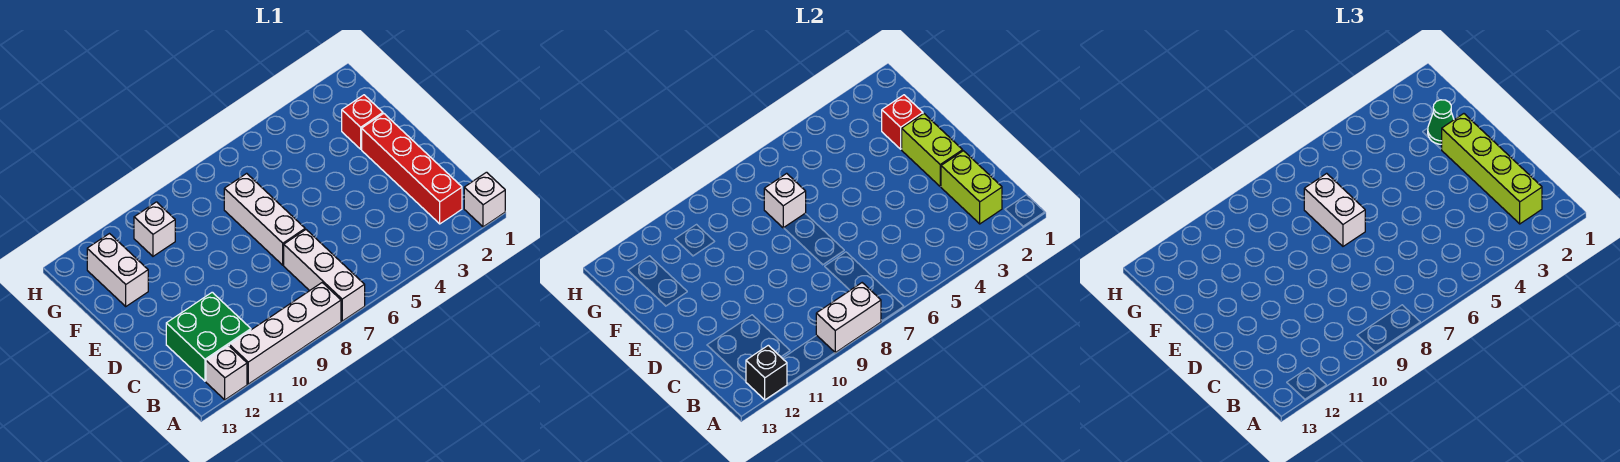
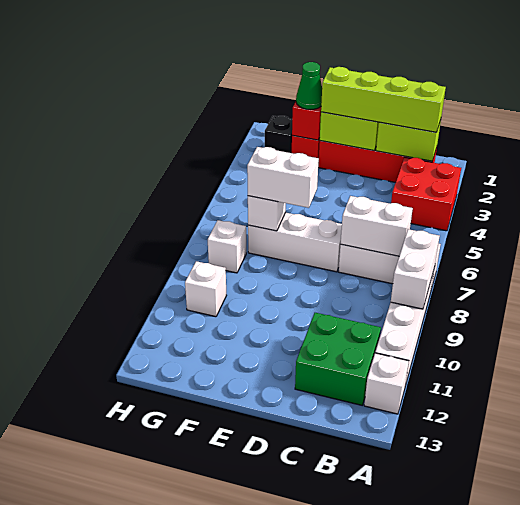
white 1x1 brick [464,172,505,227] -> white 1x1 brick moved to [208,220,246,273]
none -> red 2x2 brick [391,157,461,231]
black 1x1 brick [746,345,787,400] -> black 1x1 brick moved to [265,116,292,153]
white 1x2 brick [87,234,148,306] -> white 1x2 brick moved to [341,196,413,256]

